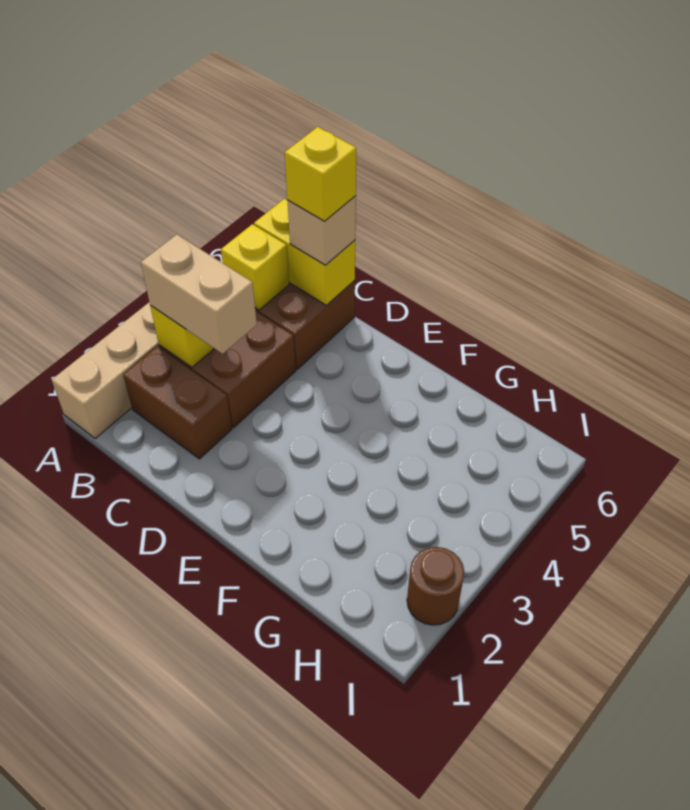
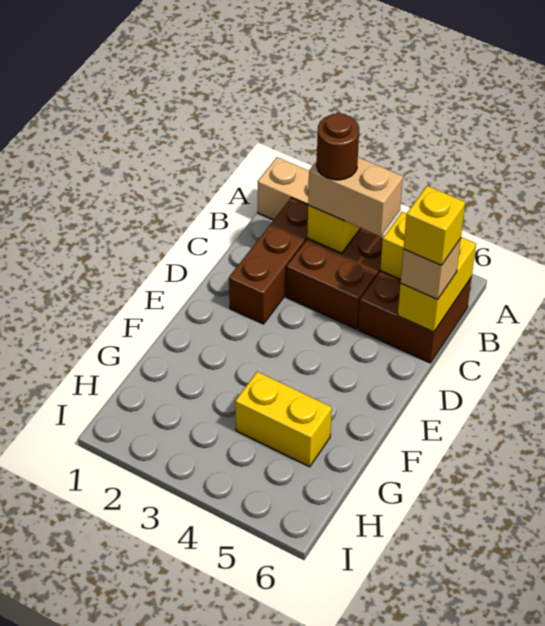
brown 1x2 brick [123,347,232,459] -> brown 1x3 brick [229,198,308,324]
tan 1x2 brick [141,235,257,354] -> tan 1x2 brick turned to [308,157,403,237]
none -> yellow 1x2 brick [235,372,332,467]
brown 1x1 round brick [407,547,464,625] -> brown 1x1 round brick moved to [317,113,359,180]

